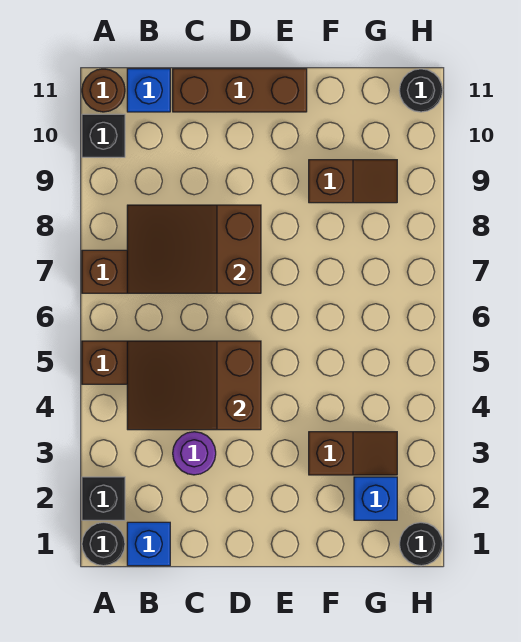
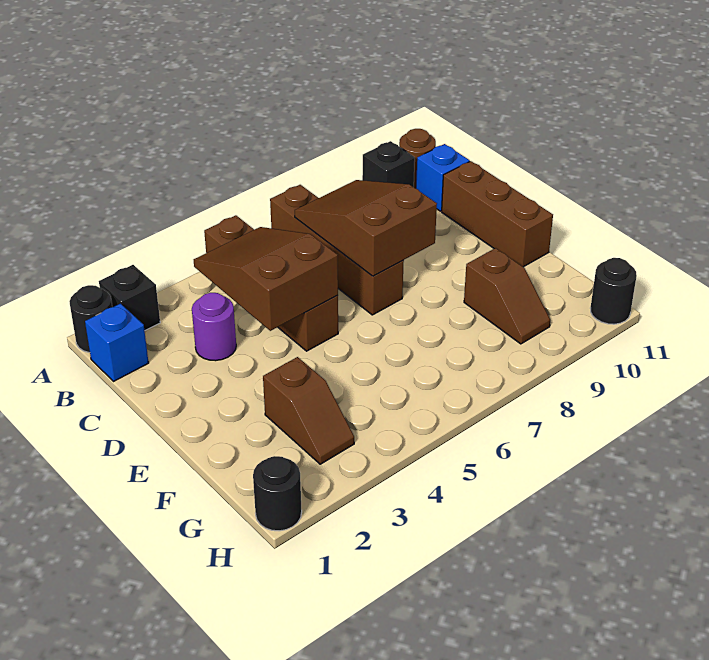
blue 1x1 brick [354,477,397,520] -> none

